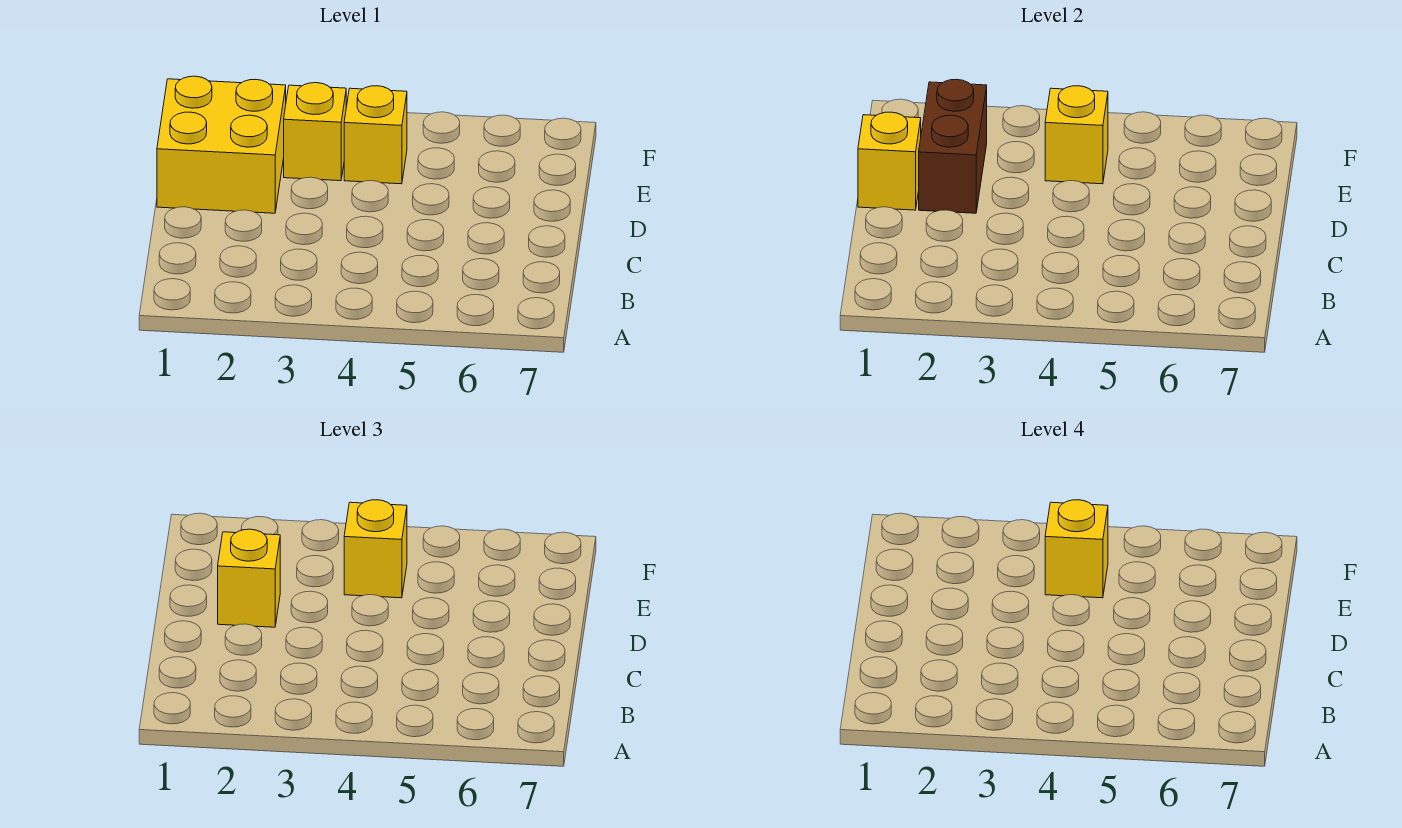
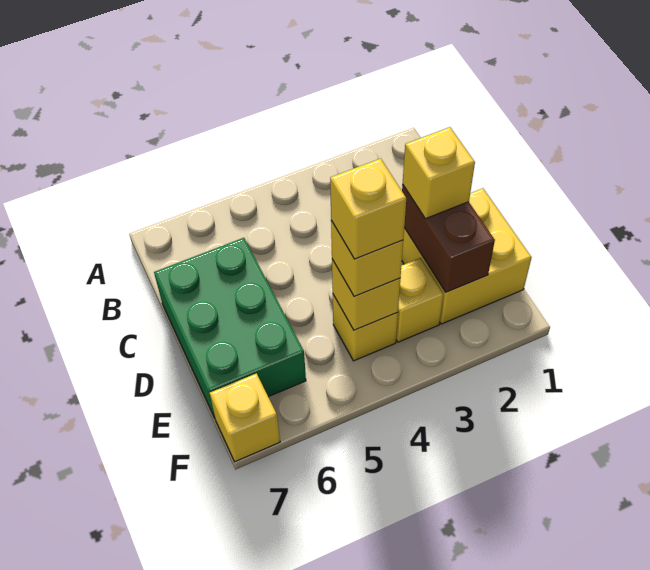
none -> green 2x3 brick [154,238,306,418]
yellow 1x1 brick [858,112,921,210] -> yellow 1x1 brick moved to [210,373,280,462]

